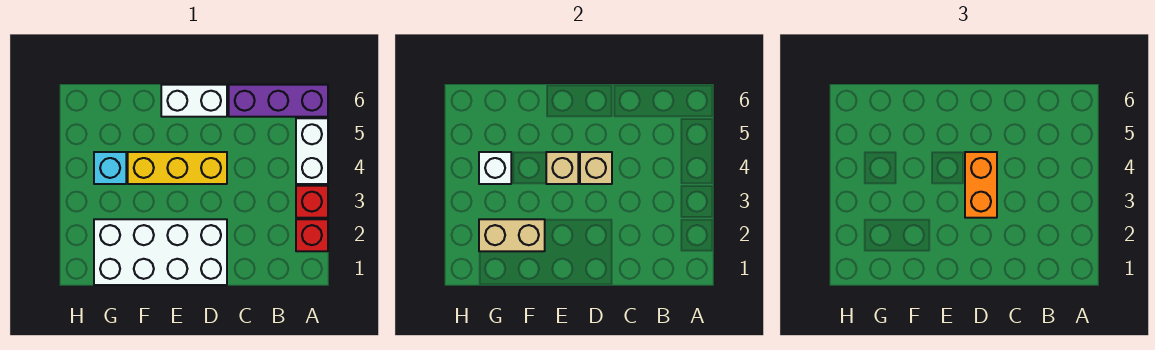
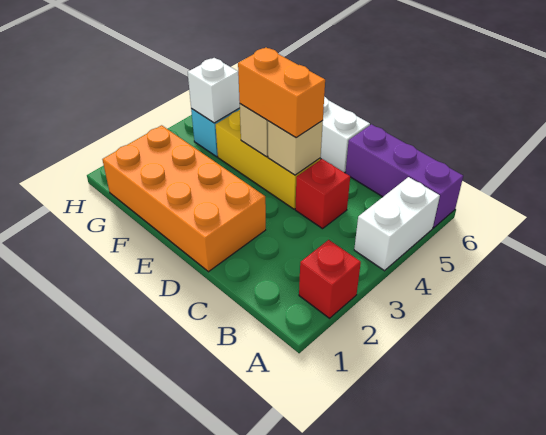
red 1x1 brick [296,186,328,218] -> red 1x1 brick moved to [295,159,350,229]
white 2x4 brick [94,219,227,285] -> orange 2x4 brick [102,125,266,272]
orange 1x2 brick [965,152,997,218] -> orange 1x2 brick turned to [238,48,325,138]
tan 1x2 brick [479,219,545,251] -> none

